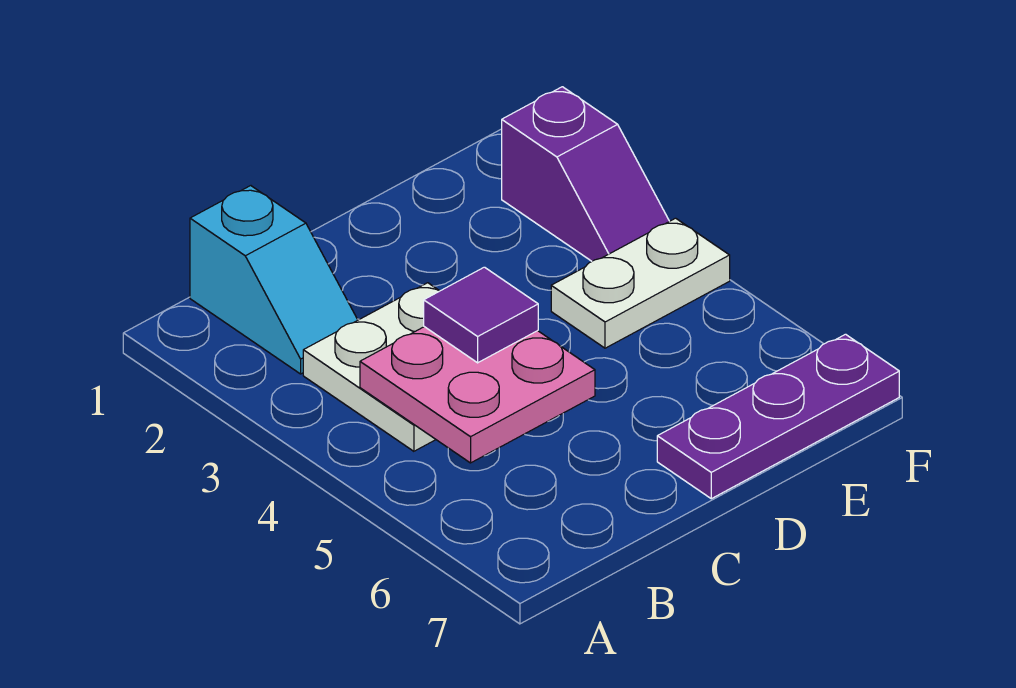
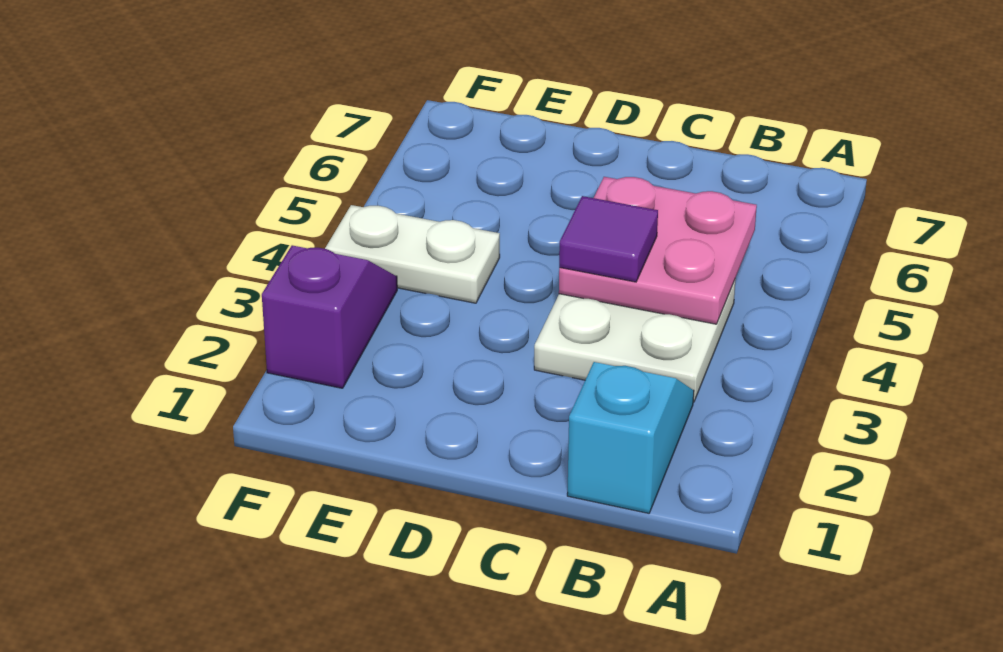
purple 1x3 plate [657,334,899,499] -> none

